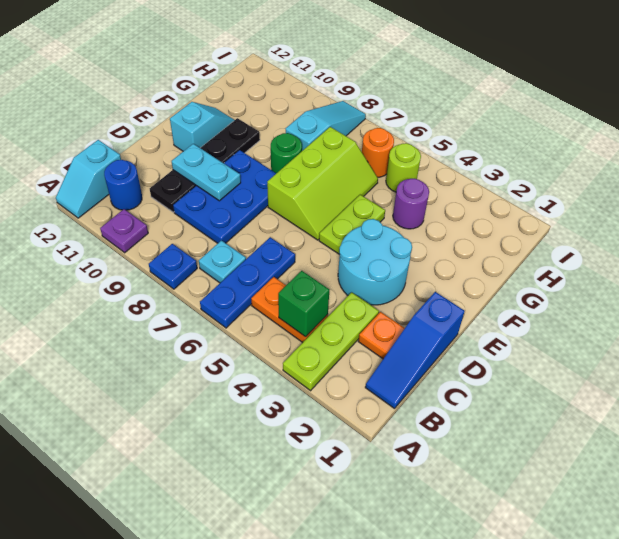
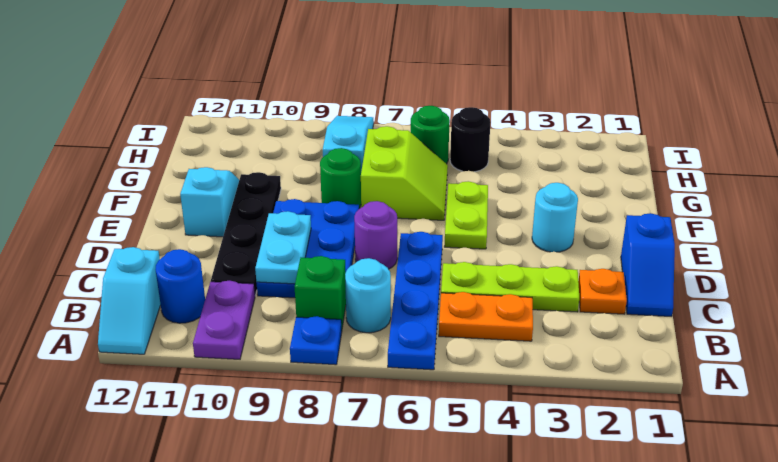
lime 1x3 plate [283,292,379,391] -> lime 1x3 plate turned to [441,262,579,312]
blue 1x3 plate [200,237,295,328] -> blue 1x4 plate [388,232,443,370]
purple 1x1 plate [100,209,148,253] -> purple 1x2 plate [193,281,255,359]
blue 1x3 slope [365,292,465,409] -> blue 1x2 slope [621,213,675,316]
green 1x1 brick [278,271,329,337] -> green 1x1 brick moved to [295,256,346,331]
cyan 1x1 plate [199,240,246,283] -> cyan 1x1 round brick [345,258,391,333]
cyan 2x2 round brick [338,219,412,305] -> cyan 1x1 round brick [532,183,578,252]
cyan 1x2 plate [172,144,241,201] -> cyan 1x2 plate turned to [255,211,311,284]
lime 2x3 slope [267,127,378,240] -> lime 2x2 slope [361,126,448,220]
purple 1x1 round brick [393,179,429,229] -> purple 1x1 round brick moved to [354,201,397,269]
lime 1x1 round brick [386,143,421,192] -> black 1x1 round brick [450,107,491,172]
orange 1x1 round brick [362,128,394,177] -> green 1x1 round brick [411,106,450,164]

